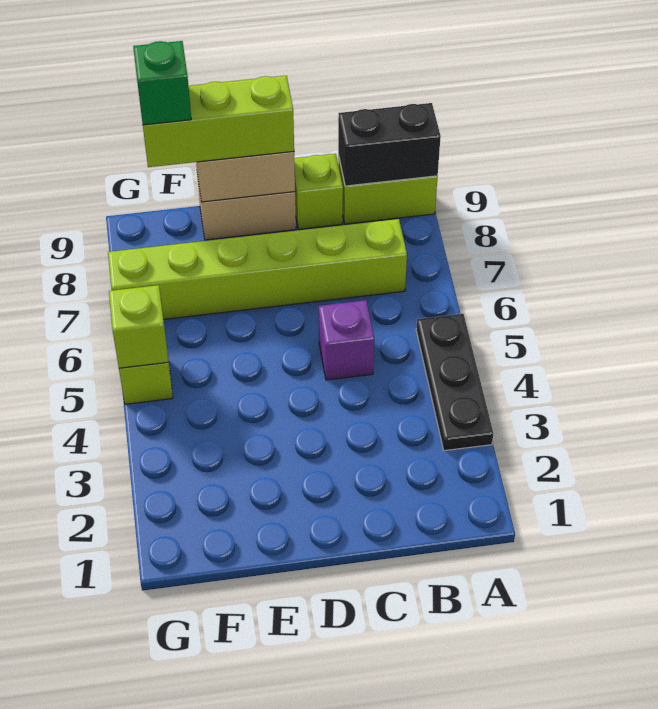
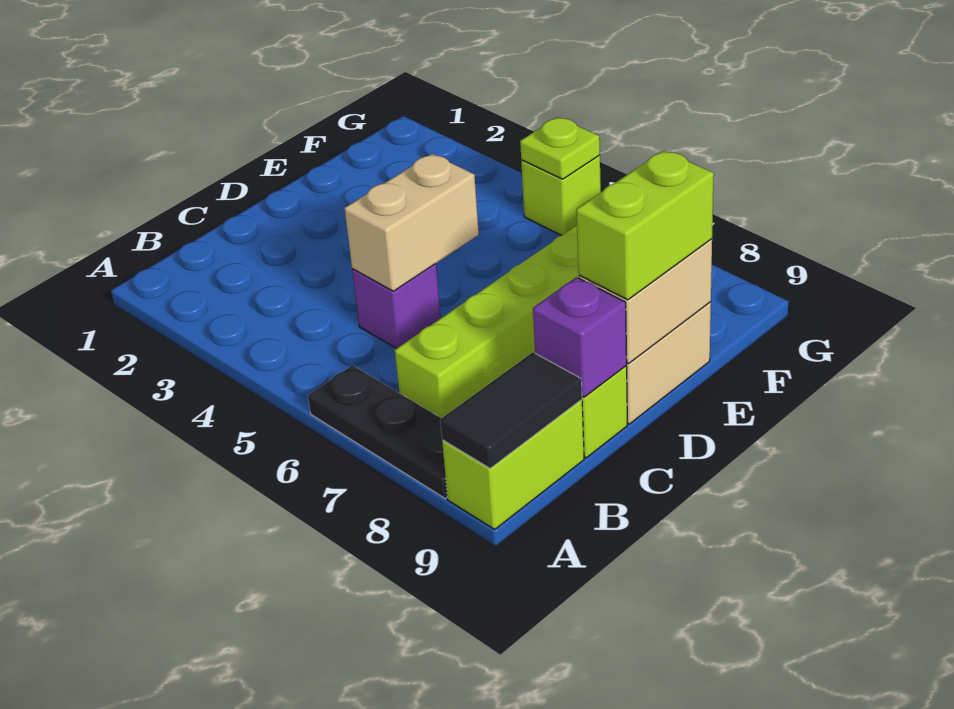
black 1x3 plate [416,314,493,451] -> black 1x3 plate moved to [308,365,447,499]
black 1x2 brick [338,103,441,186] -> black 1x2 tile [440,352,582,468]
none -> tan 1x2 brick [345,154,479,291]
none -> purple 1x1 brick [533,277,627,397]
lime 1x3 brick [143,76,294,167] -> lime 1x2 brick [576,150,714,300]
green 1x1 brick [133,41,191,125] -> none
lime 1x1 brick [109,285,168,368] -> lime 1x1 plate [520,117,600,179]

